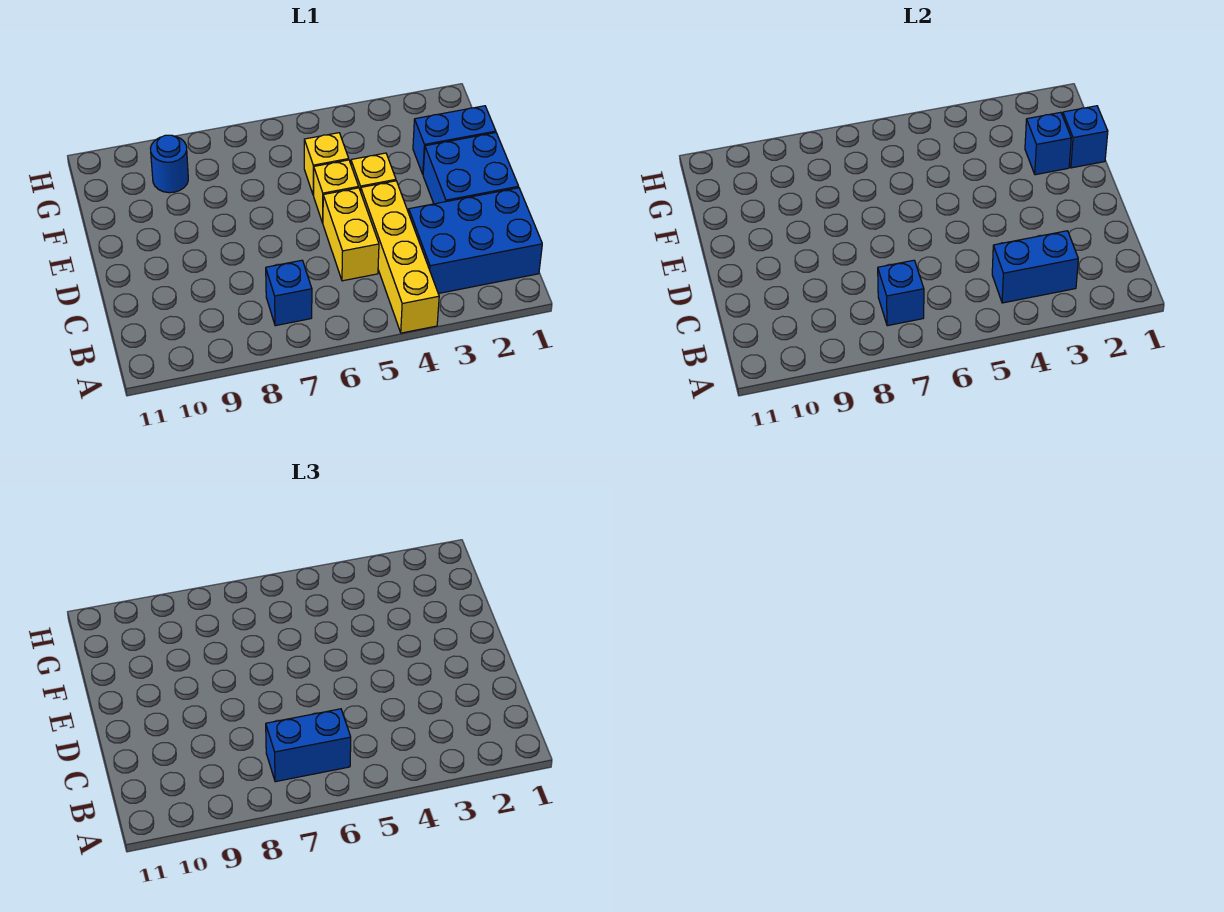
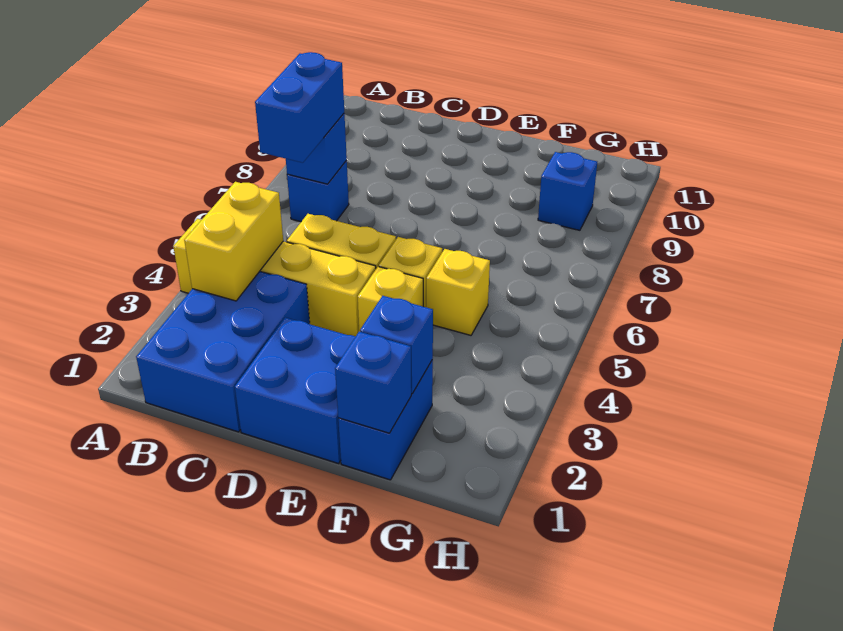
blue 1x2 brick [992,231,1078,303] -> yellow 1x2 brick [184,182,283,301]
blue 1x1 round brick [150,135,188,193] -> blue 1x1 brick [538,152,597,230]

